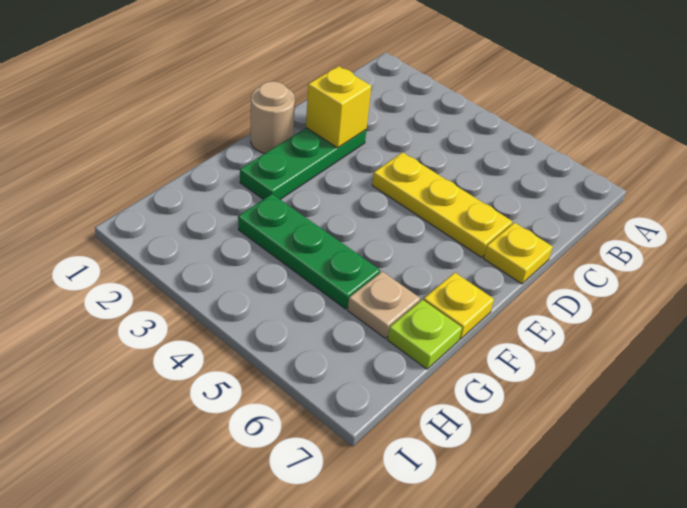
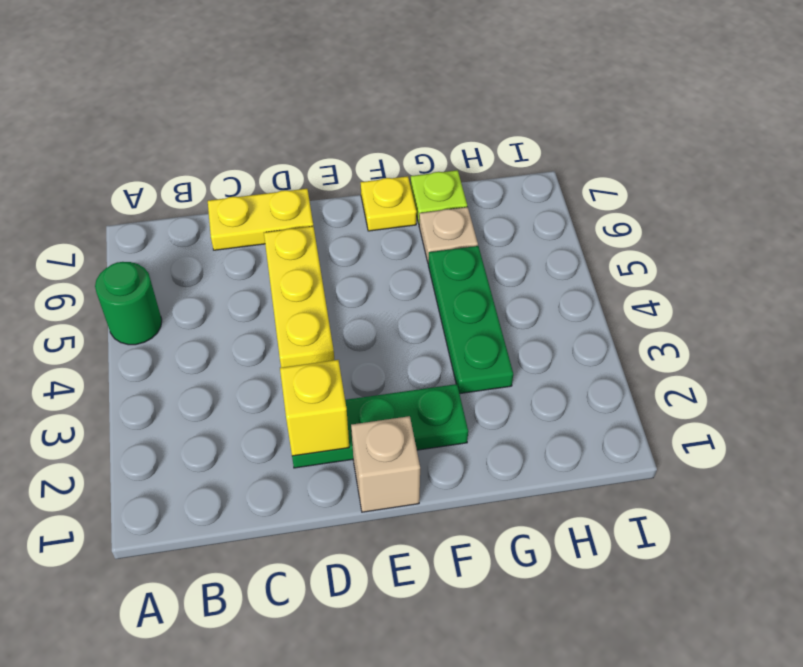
none -> green 1x1 round brick [95,262,162,345]
yellow 1x1 plate [484,223,553,284] -> yellow 1x2 plate [208,189,313,250]
tan 1x1 round brick [251,81,295,154] -> tan 1x1 brick [351,416,420,512]

